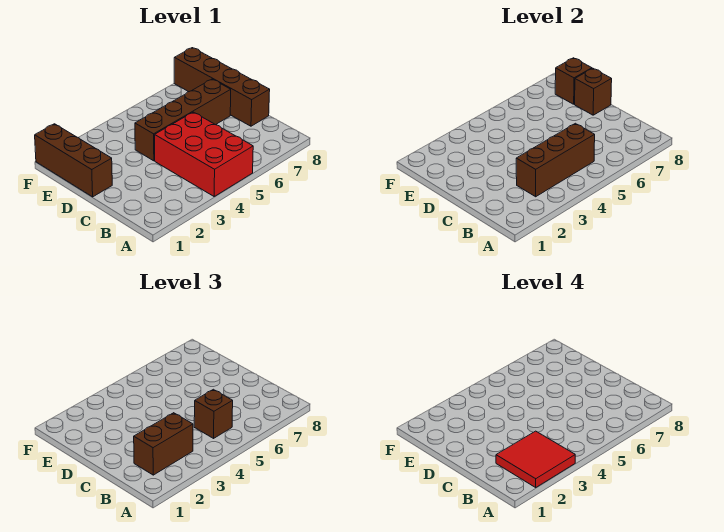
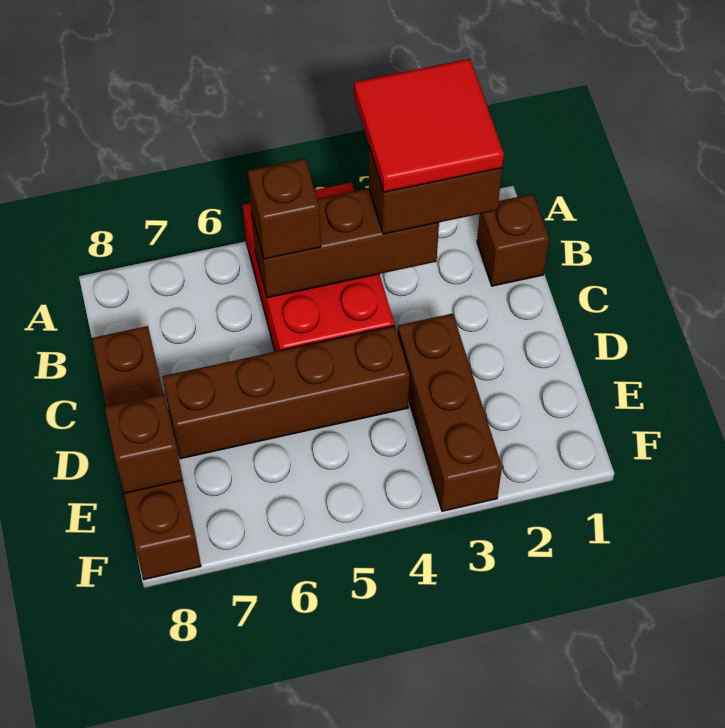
brown 1x3 brick [35,124,112,197] -> brown 1x3 brick moved to [398,314,502,511]
brown 1x1 brick [575,68,612,115] -> brown 1x1 brick moved to [477,194,549,286]

